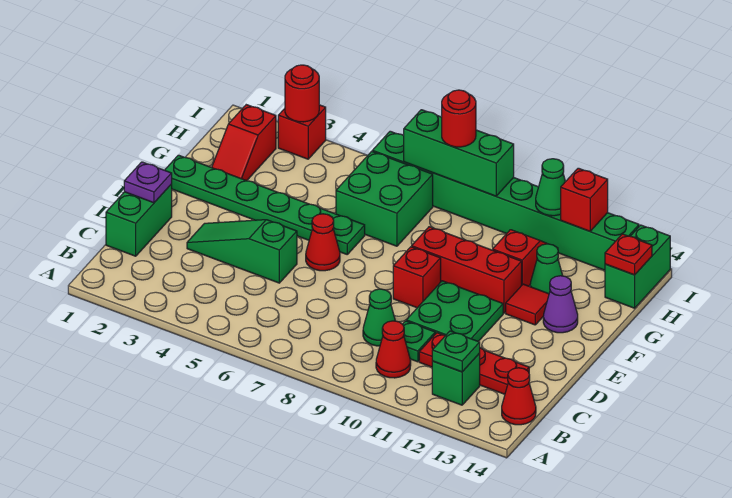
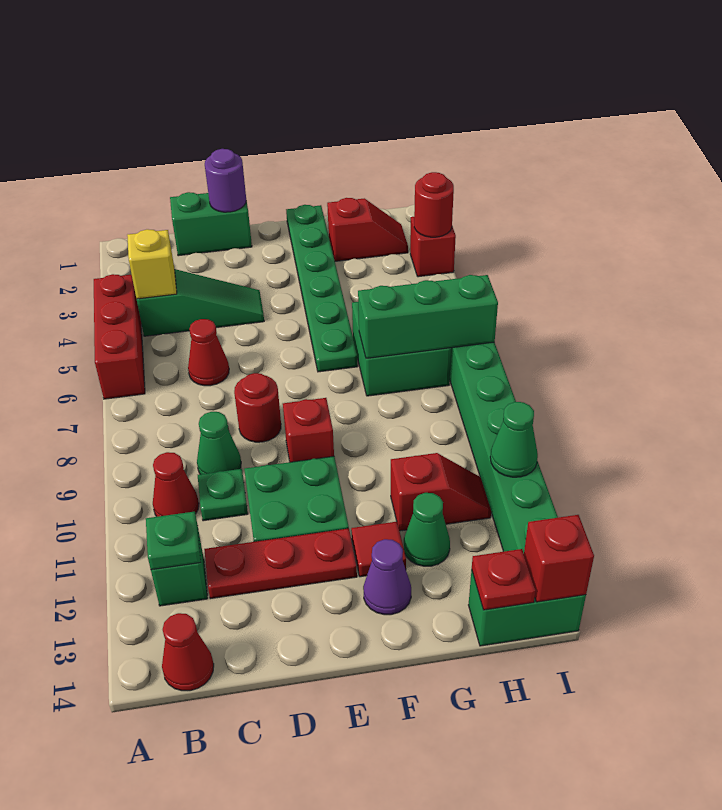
none -> yellow 1x1 brick [127,229,177,299]
red 1x3 plate [419,333,529,394] -> red 1x3 plate turned to [204,528,357,599]
purple 1x1 plate [124,162,172,203] -> purple 1x1 round brick [205,149,246,212]
green 1x3 slope [187,220,297,283] -> green 1x3 slope turned to [137,269,264,336]
red 1x1 cone [306,214,340,271] -> red 1x1 cone moved to [188,319,229,386]
red 1x3 brick [412,227,522,313] -> red 1x3 brick moved to [94,274,145,399]
red 1x2 slope [212,105,276,181] -> red 1x2 slope turned to [327,198,408,261]
green 1x3 brick [404,110,514,196] -> green 1x3 brick turned to [358,275,498,358]
red 1x1 round brick [442,90,476,147] -> red 1x1 round brick moved to [234,373,281,442]
red 1x1 brick [561,168,608,231] -> red 1x1 brick moved to [524,515,594,602]

